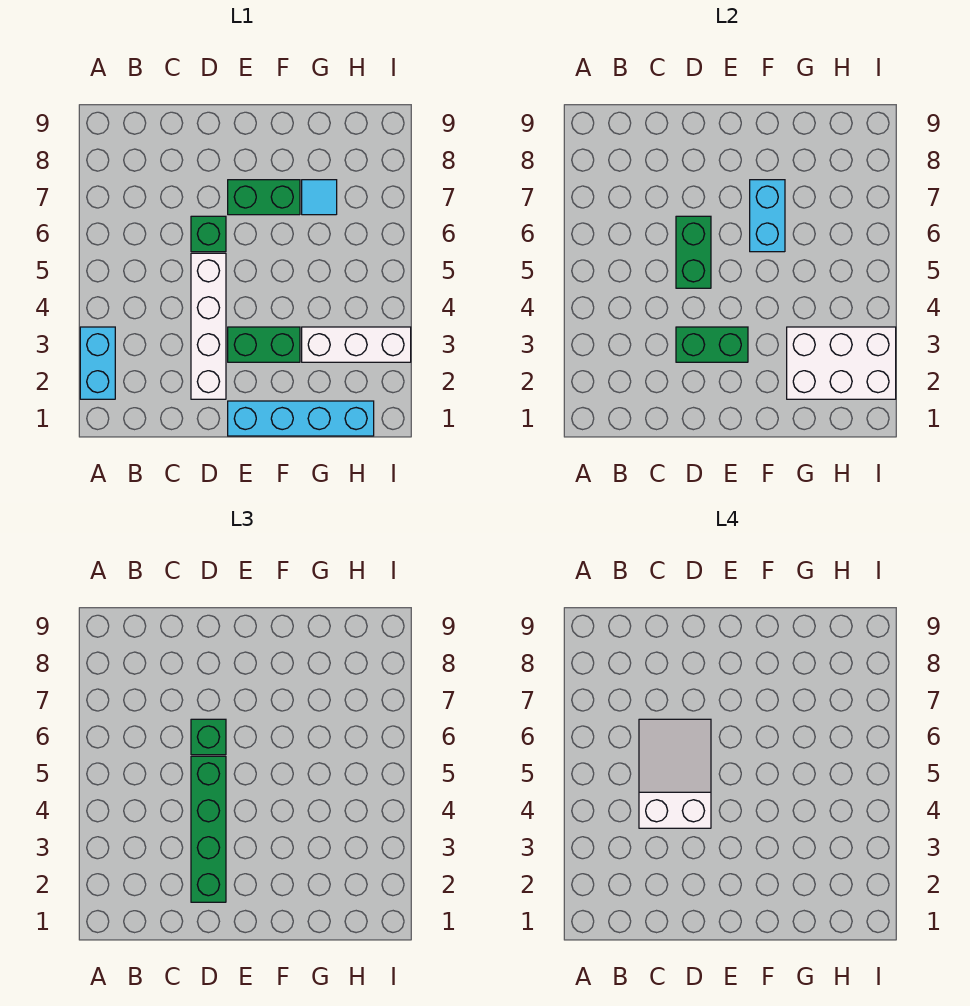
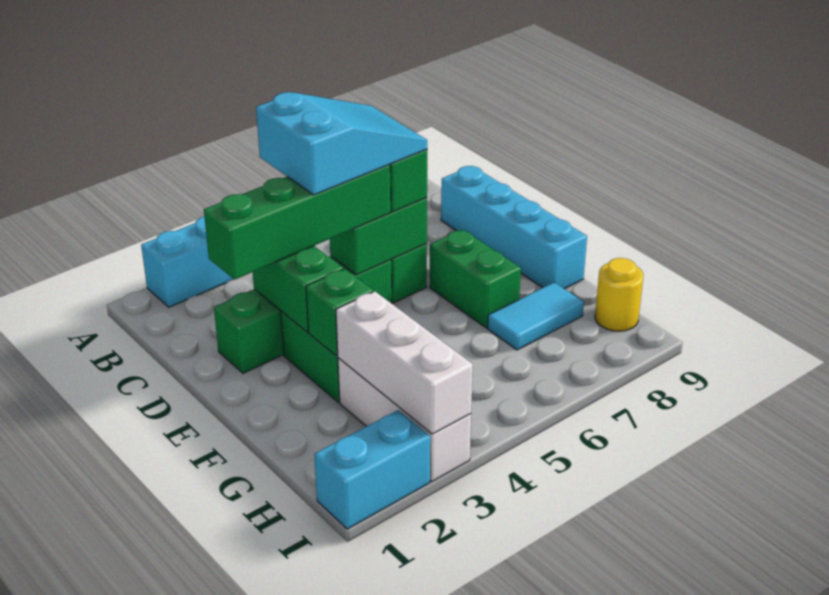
white 2x3 slope [639,719,711,828] -> cyan 2x3 slope [256,92,427,195]
white 1x4 brick [191,253,226,399] -> green 1x4 brick [214,256,392,373]
cyan 1x4 brick [228,401,374,436] -> cyan 1x4 brick moved to [441,166,587,289]
none -> green 1x1 brick [306,269,373,356]
cyan 1x2 brick [750,180,785,252] -> cyan 1x2 brick moved to [314,410,430,529]
white 2x3 brick [787,327,896,399] -> white 1x3 brick [336,291,473,434]
cyan 1x1 tile [302,180,337,215] -> cyan 1x2 tile [488,283,584,350]
none -> yellow 1x1 round brick [595,258,643,331]

